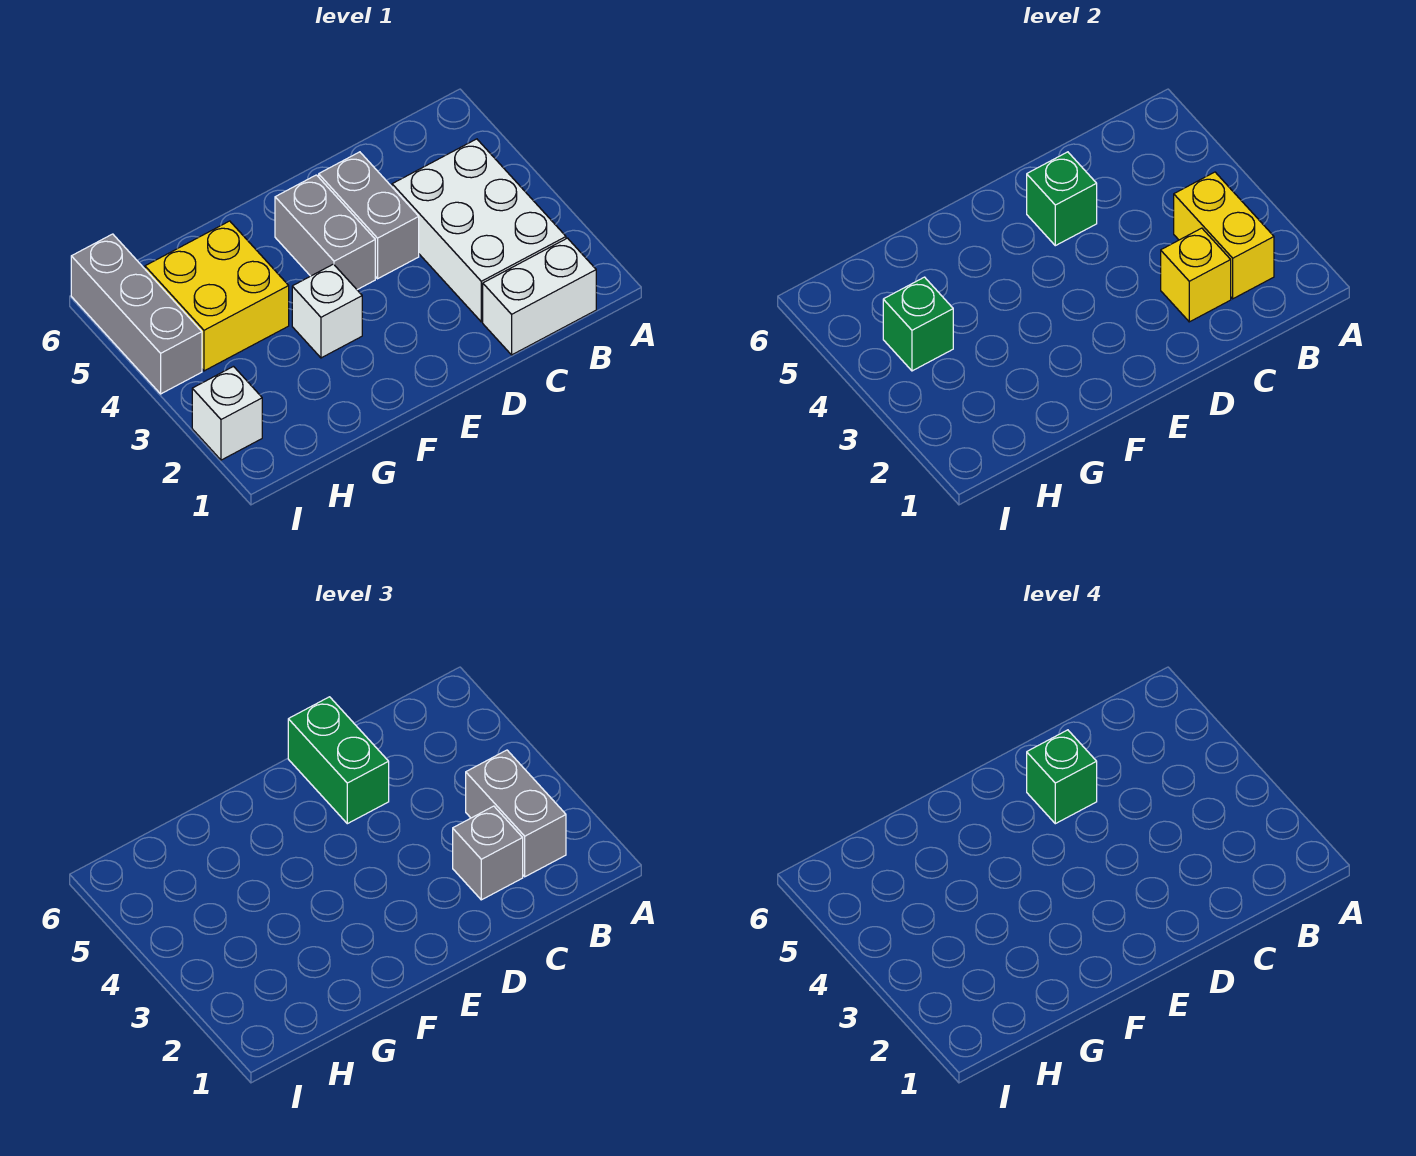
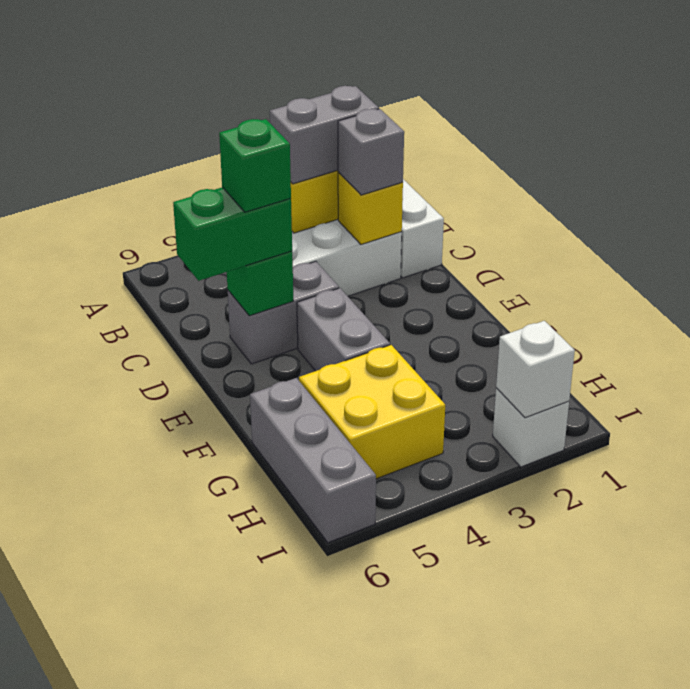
grey 1x2 brick [275,175,375,290] -> grey 1x2 brick turned to [297,288,390,371]
white 1x1 brick [292,264,362,358] -> white 1x1 brick moved to [496,321,575,418]
green 1x1 brick [883,277,953,371] -> none
grey 1x3 brick [71,234,202,394] -> grey 1x3 brick turned to [250,378,376,543]

